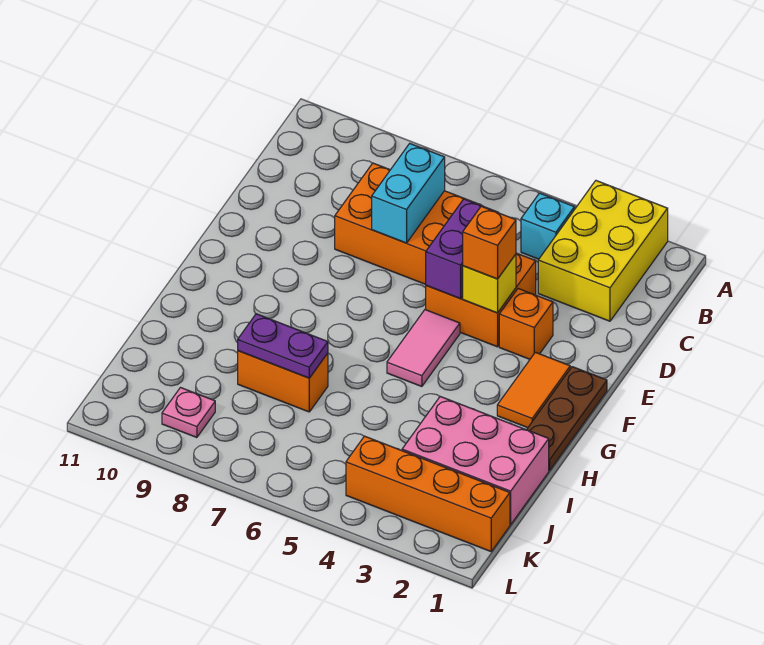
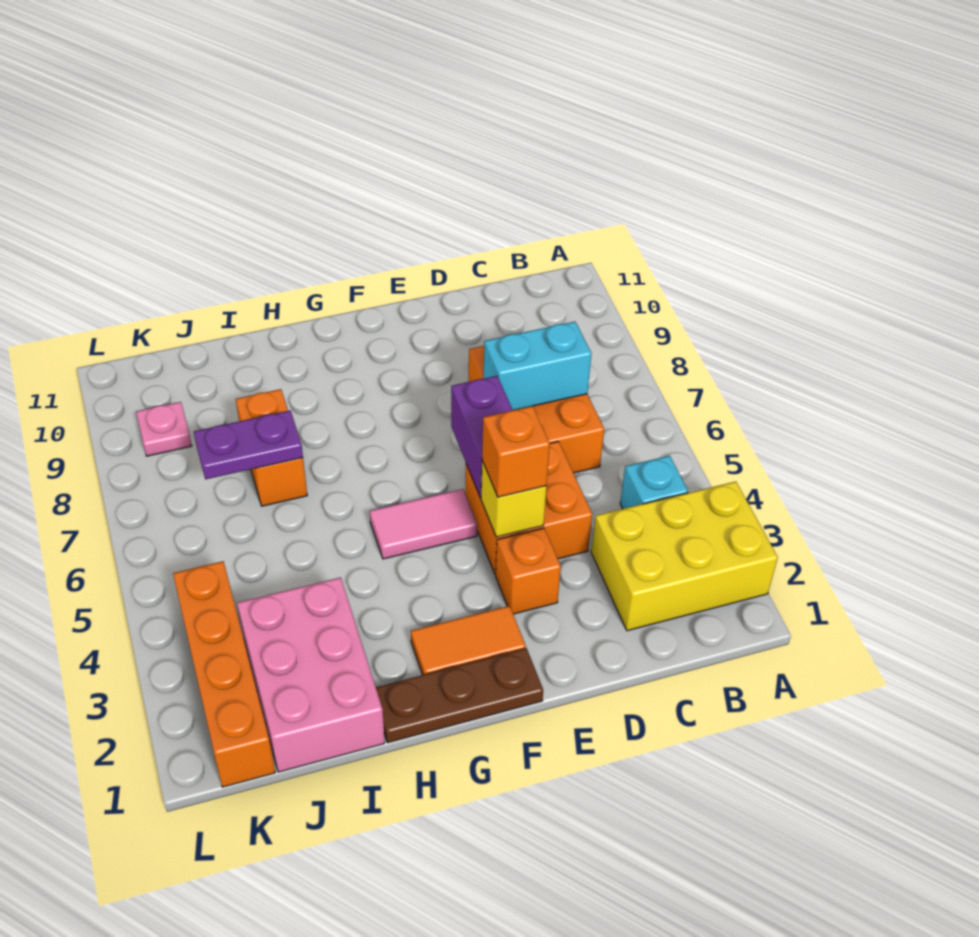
purple 1x2 brick [426,199,498,299] -> purple 1x2 brick turned to [451,376,513,498]
purple 1x2 plate [238,314,328,378] -> purple 1x2 plate turned to [194,411,303,479]

